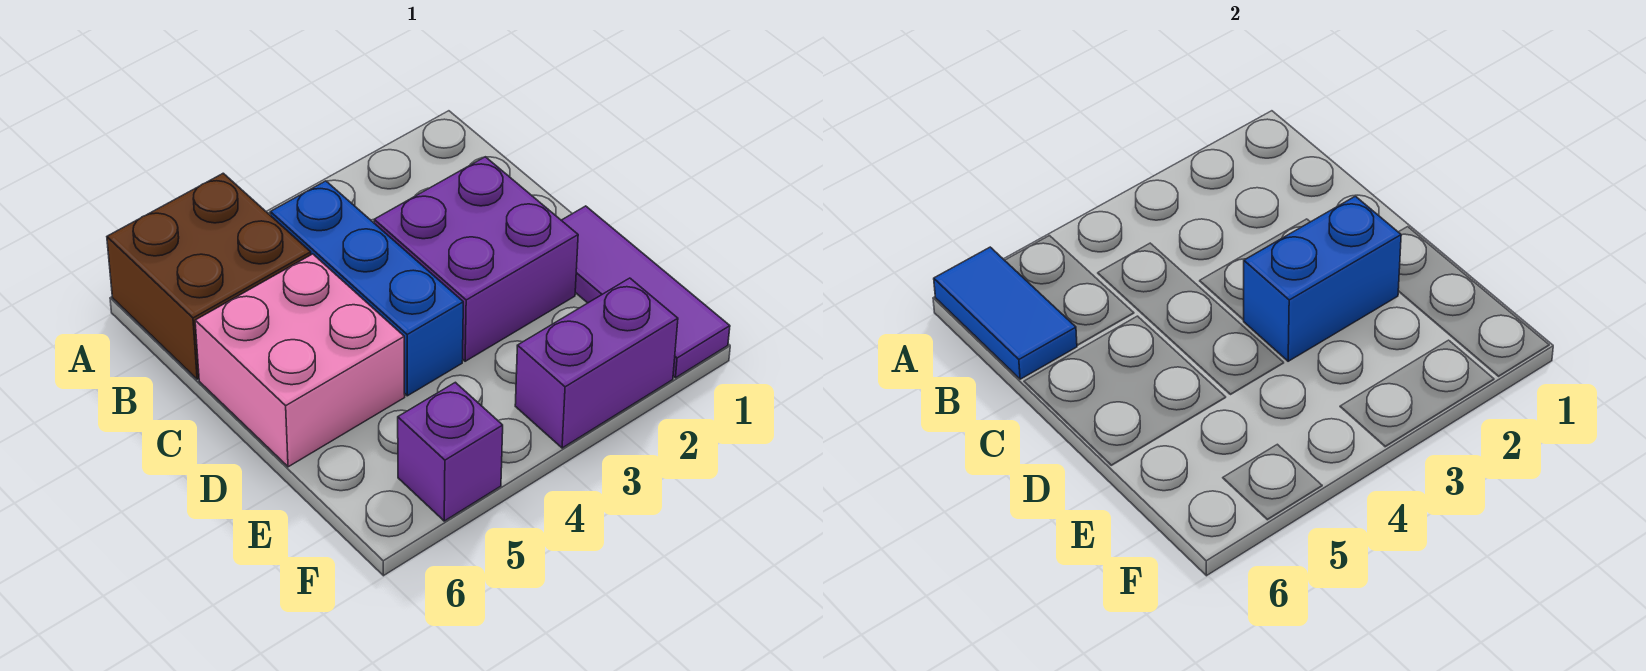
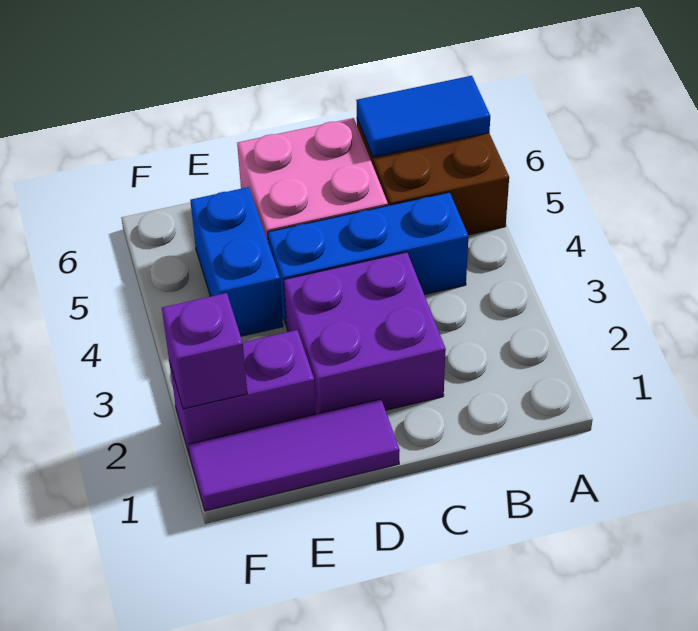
blue 1x2 brick [1244,196,1401,361] -> blue 1x2 brick moved to [190,187,283,336]
purple 1x2 brick [515,278,678,448] -> purple 1x2 brick turned to [169,330,316,456]
purple 1x1 brick [398,382,503,521] -> purple 1x1 brick moved to [162,293,247,409]

